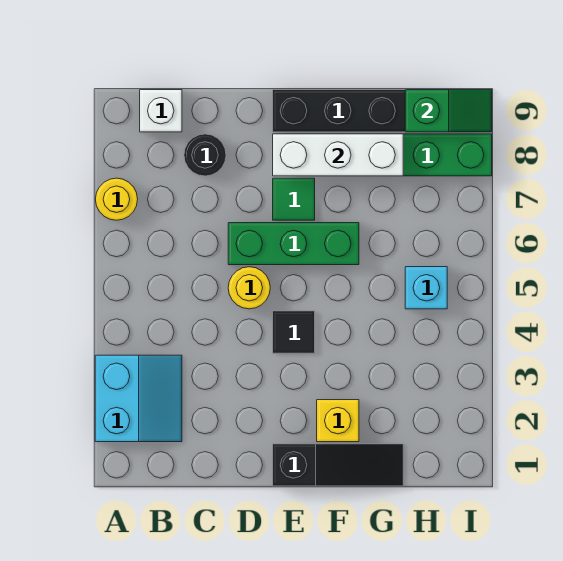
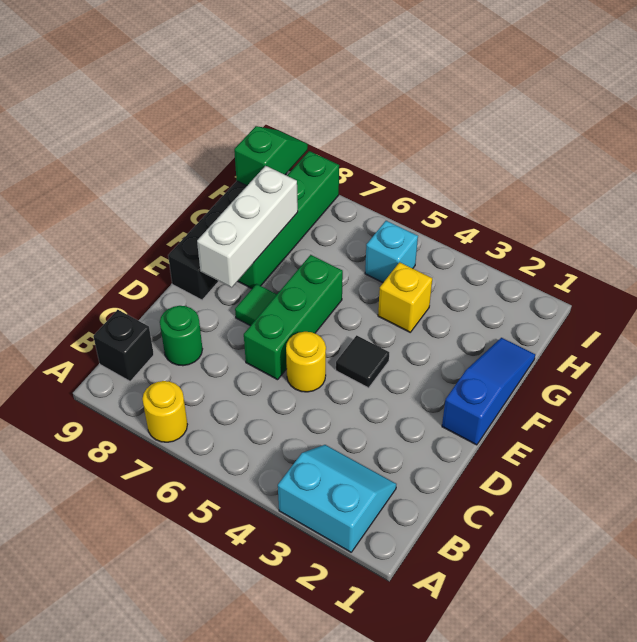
white 1x1 brick [140,90,182,132] -> black 1x1 brick [93,310,154,381]
black 1x1 round brick [184,134,226,176] -> green 1x1 round brick [160,306,202,366]
black 1x3 slope [273,444,403,486] -> blue 1x3 slope [442,338,535,445]
yellow 1x1 brick [317,400,359,442] -> yellow 1x1 brick moved to [378,262,432,332]

